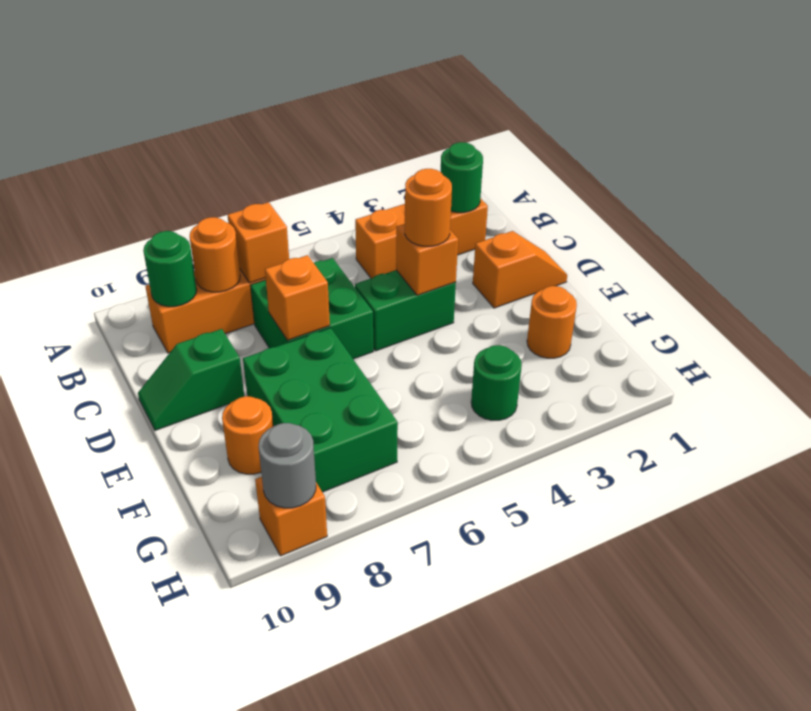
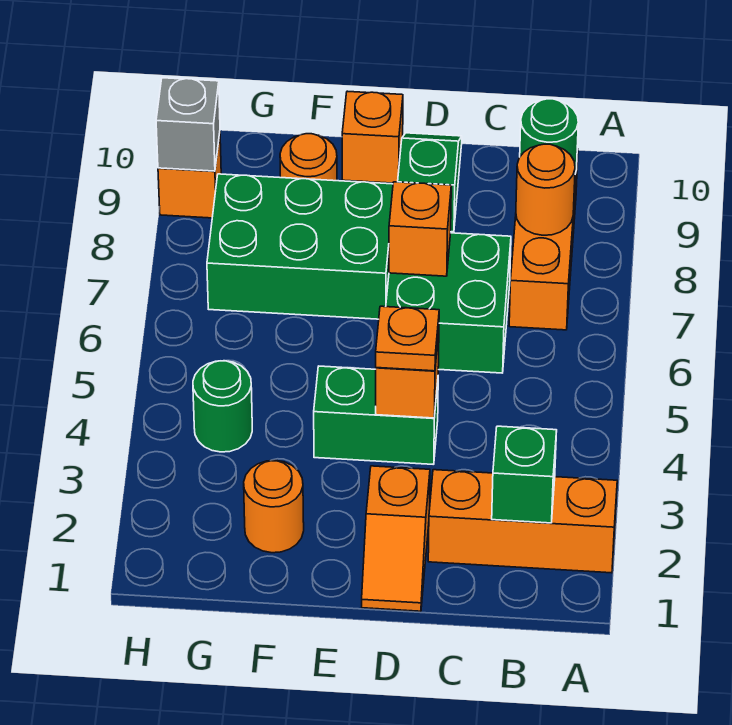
orange 1x3 brick [355,198,488,278] -> orange 1x3 brick turned to [428,470,617,573]
green 1x1 round brick [441,142,483,213] -> green 1x1 brick [492,426,557,523]
orange 1x1 brick [228,202,289,283] -> orange 1x1 brick moved to [342,91,403,183]
green 1x2 brick [355,270,456,351] -> green 1x2 brick turned to [314,366,438,465]
orange 1x1 round brick [405,169,452,246] -> orange 1x1 plate [376,306,439,371]
grey 1x1 round brick [258,423,316,508] -> grey 1x1 brick [156,78,220,171]

